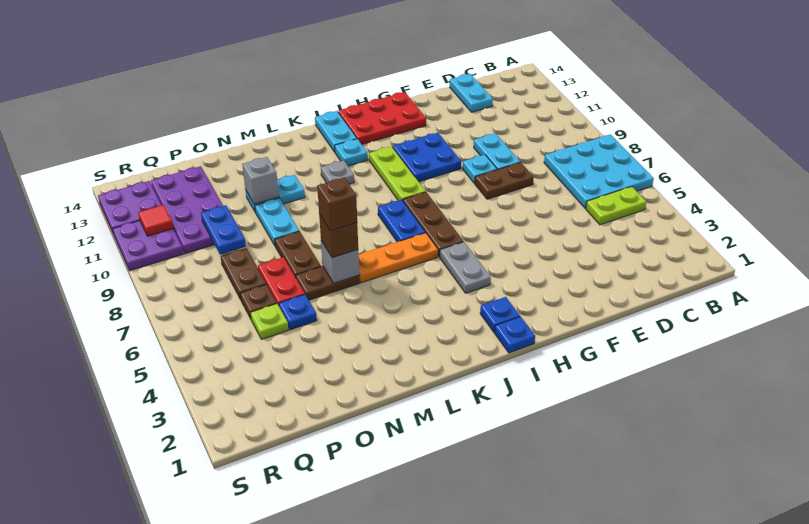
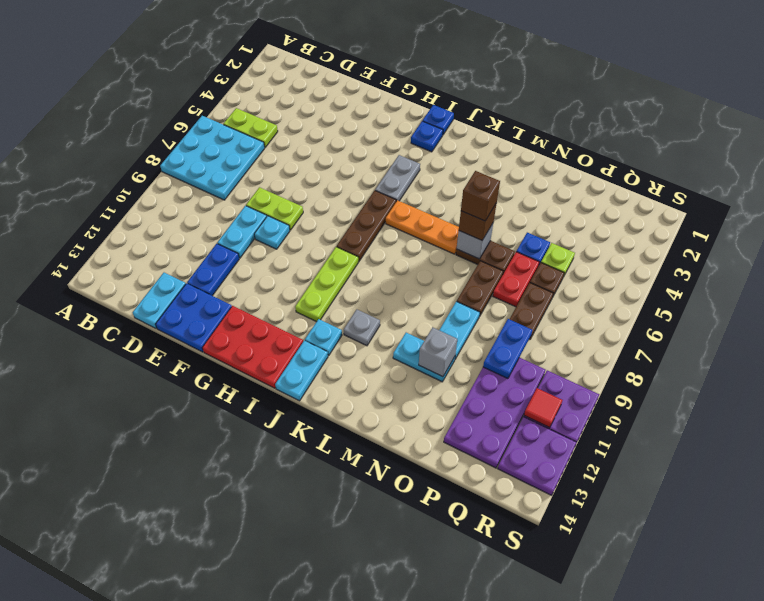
brown 1x2 plate [475,162,534,199] -> lime 1x2 plate [246,187,303,230]
blue 2x2 plate [393,133,461,182] -> blue 2x2 plate moved to [156,283,232,352]
blue 1x2 plate [378,200,425,242] -> blue 1x2 plate moved to [187,244,239,296]

